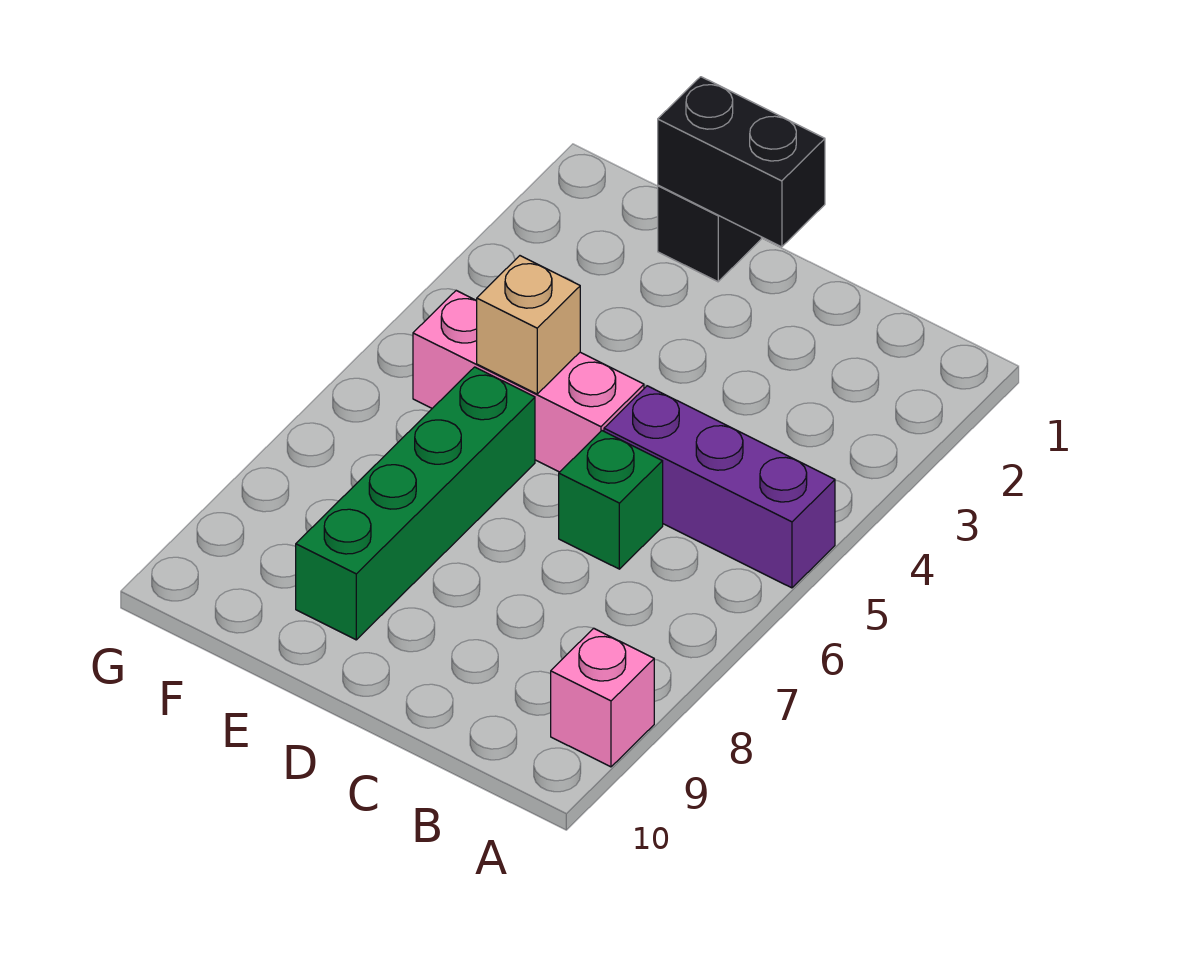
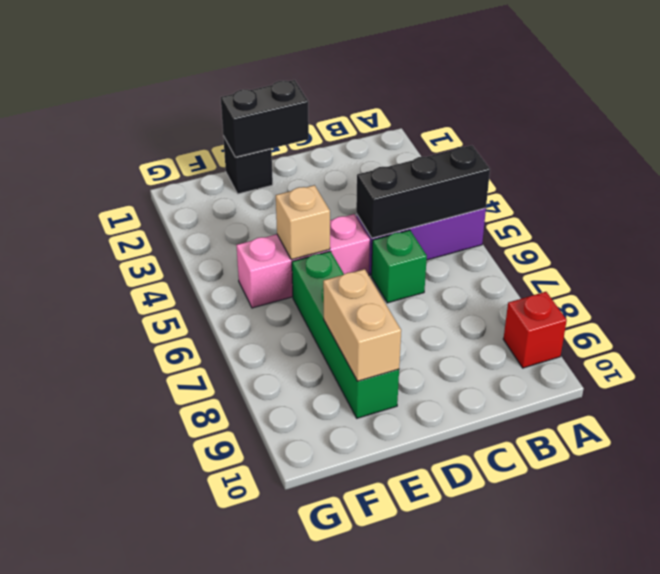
none -> black 1x3 brick [356,145,490,238]
pink 1x1 brick [551,628,654,767] -> red 1x1 brick [503,292,567,368]
none -> tan 1x2 brick [323,269,401,381]

